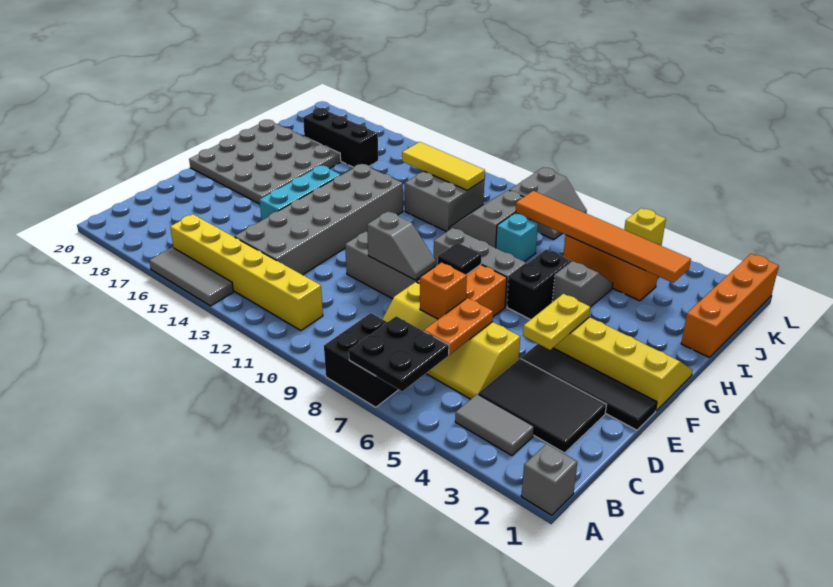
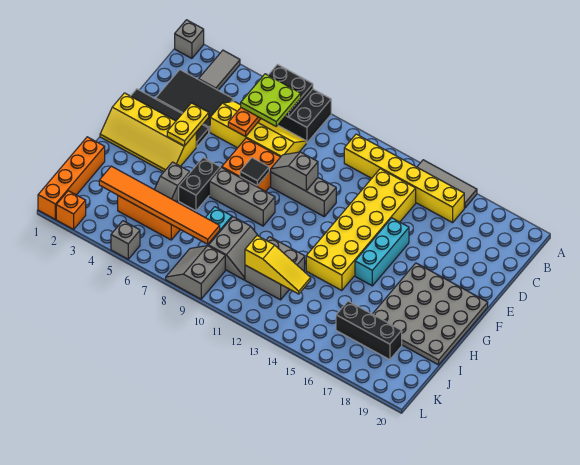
grey 1x2 tile [455,394,534,456] -> grey 1x2 tile turned to [199,50,240,90]
none -> lime 2x2 plate [241,74,301,126]
grey 2x6 brick [235,164,403,275] -> yellow 2x6 brick [306,169,416,291]
orange 1x1 brick [420,263,467,319] -> orange 1x1 brick moved to [56,191,86,229]
yellow 1x3 tile [402,142,485,190] -> yellow 1x3 slope [245,236,311,294]
yellow 1x1 brick [624,208,666,246] -> grey 1x1 brick [111,221,140,259]

